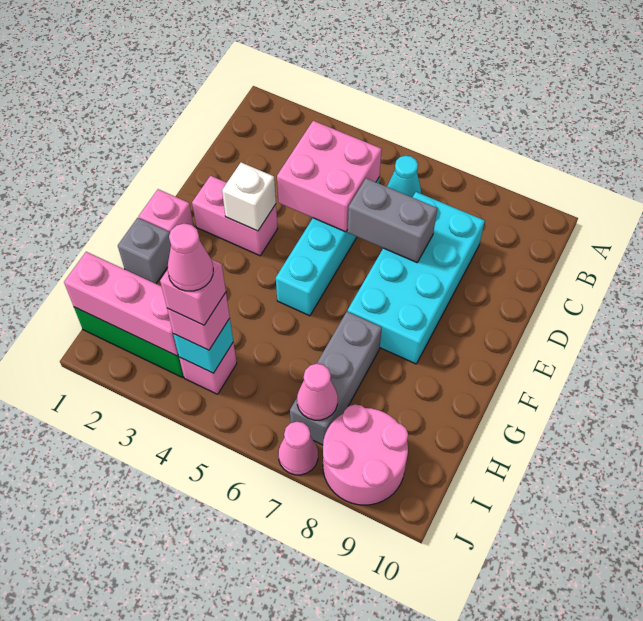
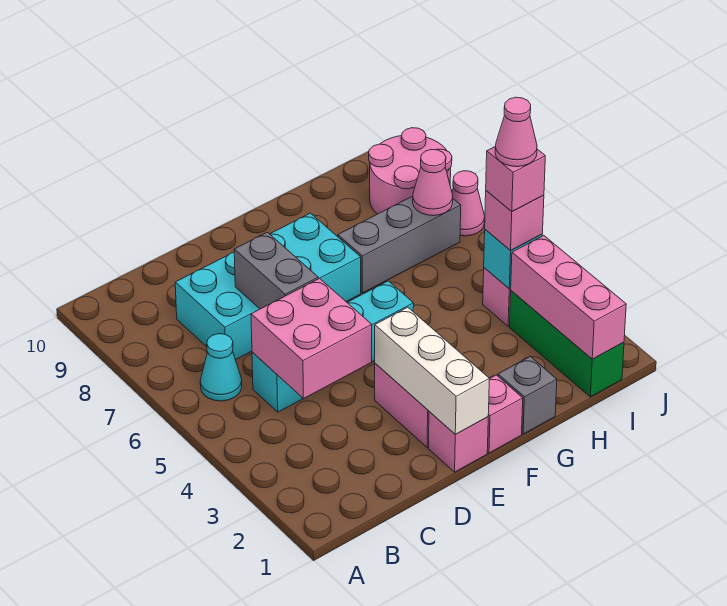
none -> pink 1x1 brick [428,412,488,472]
white 1x1 brick [222,162,276,231] -> white 1x3 brick [375,307,489,434]

